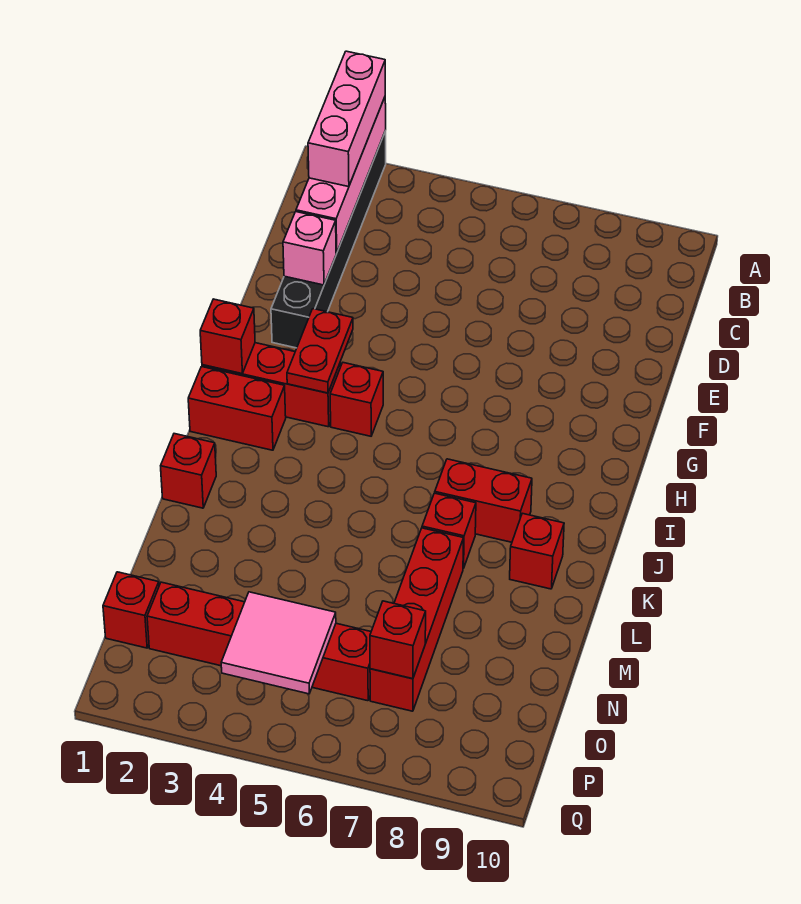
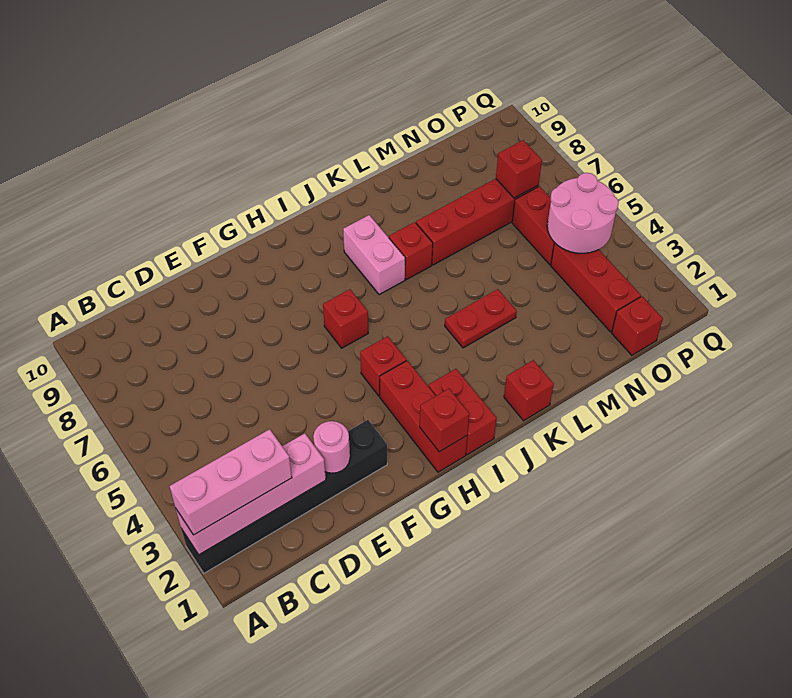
pink 1x1 brick [283,212,336,285] -> pink 1x1 round brick [313,421,350,473]
red 1x2 plate [287,309,353,393] -> red 1x2 plate moved to [445,289,517,348]
red 1x2 brick [435,459,532,542] -> pink 1x2 brick [343,215,405,295]
red 1x1 brick [510,513,564,589] -> red 1x1 brick moved to [323,289,368,348]
pink 2x2 tile [221,592,336,694] -> pink 2x2 round brick [547,173,619,253]

